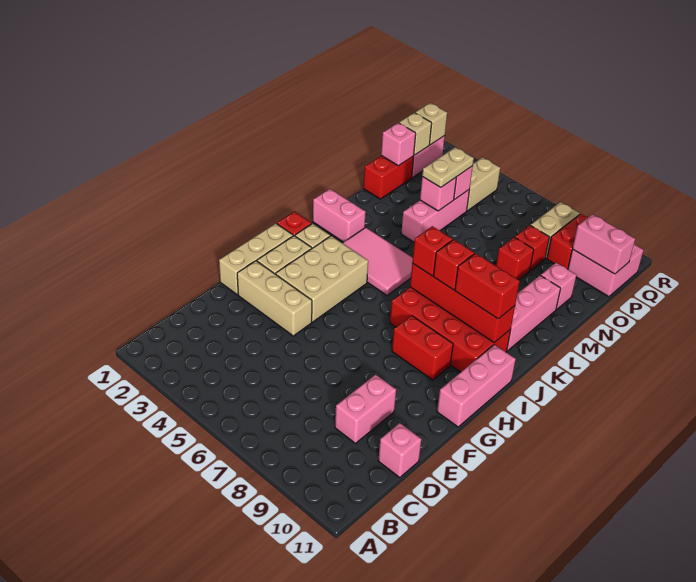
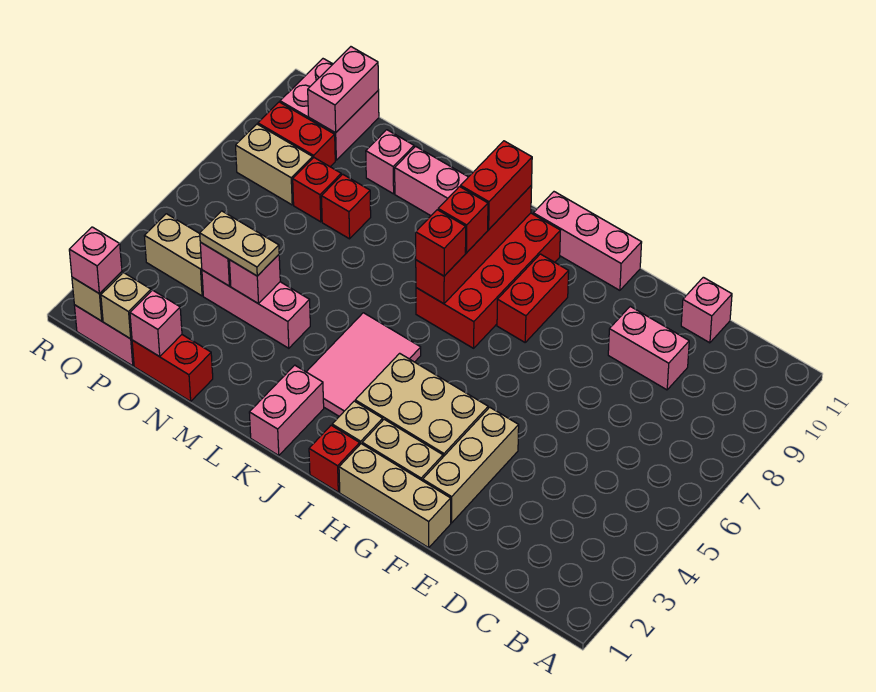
none -> pink 1x1 brick [69,227,122,294]

